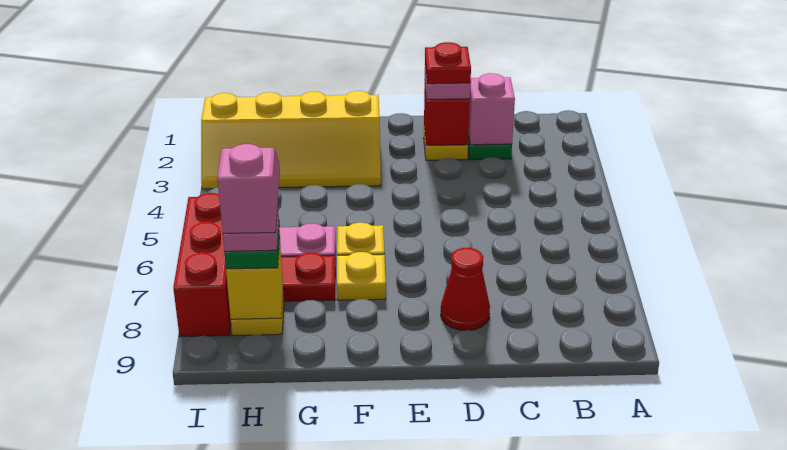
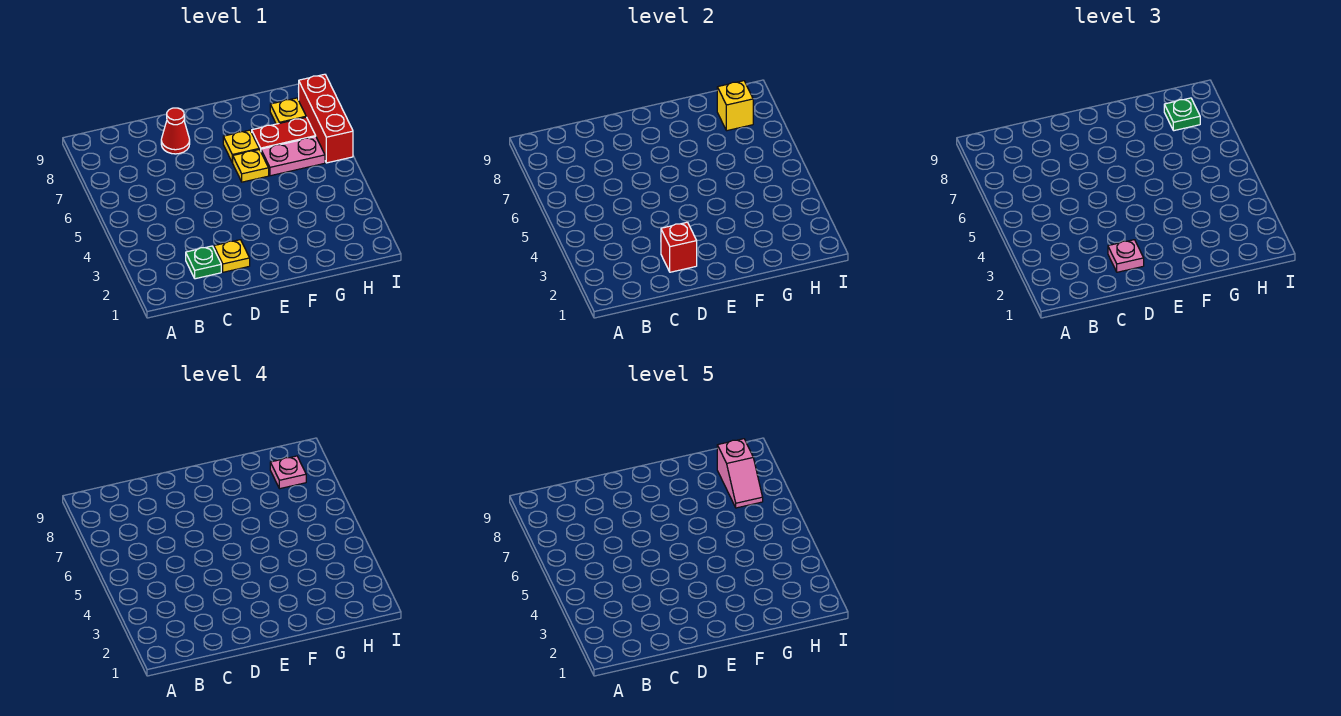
pink 1x1 brick [469,73,515,145] -> none
red 1x1 plate [425,42,471,84] -> none
yellow 2x4 slope [201,91,381,189] -> none

